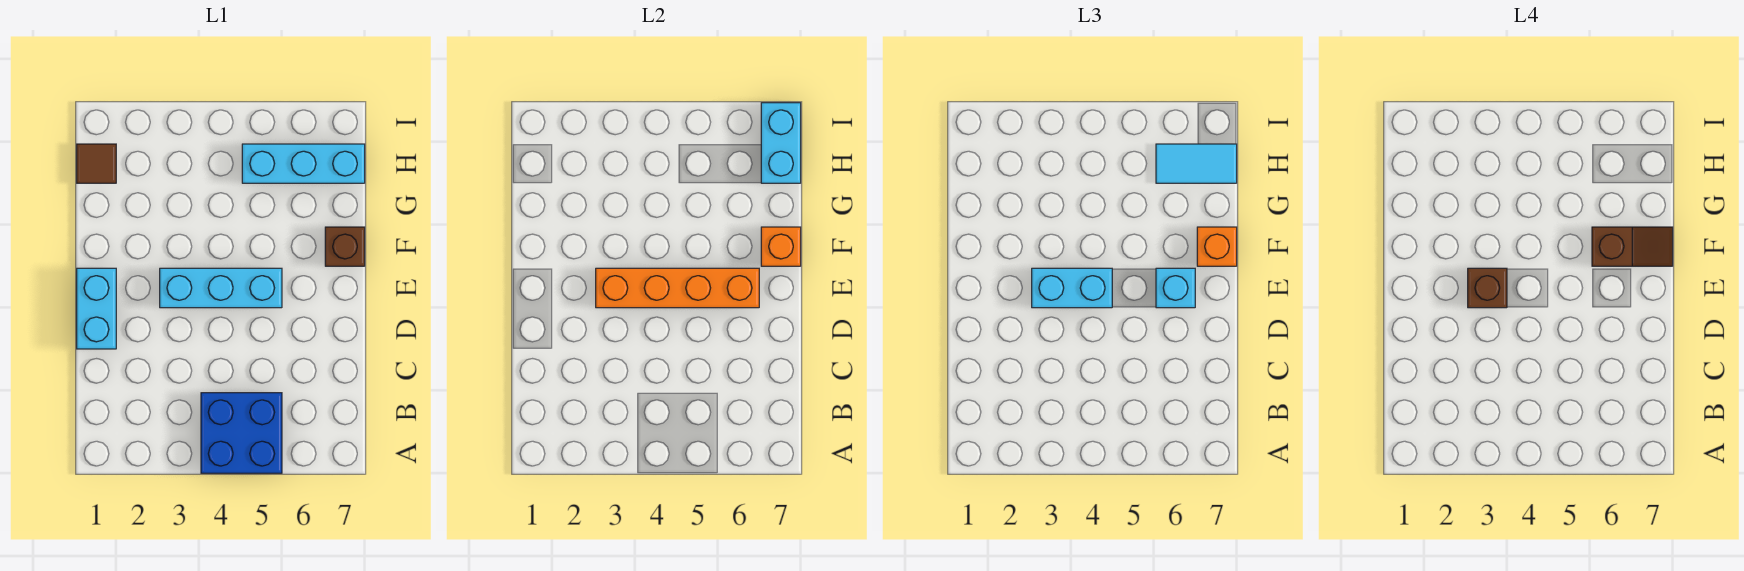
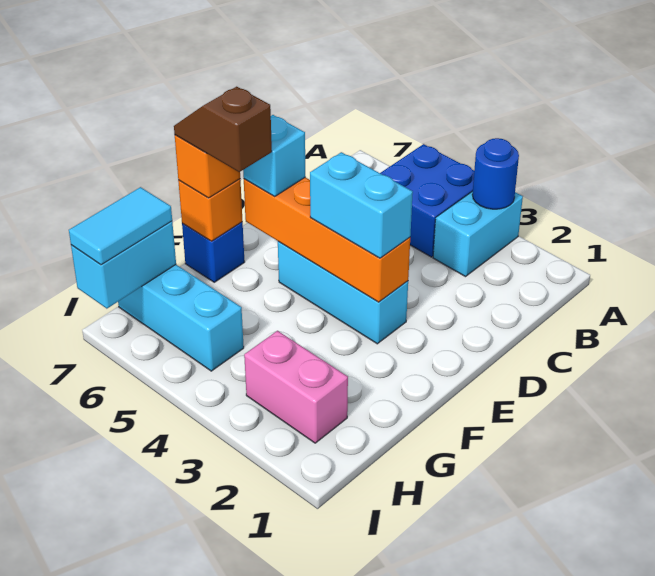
none -> blue 1x1 round brick [472,138,519,209]
cyan 1x2 brick [77,268,116,349] -> cyan 1x2 brick moved to [433,191,523,277]
brown 1x1 brick [1468,268,1507,308] -> none
brown 1x1 brick [325,227,365,266] -> blue 1x1 brick [182,222,244,282]
brown 1x1 tile [77,144,116,183] -> none
none -> pink 1x2 brick [244,331,348,443]
cyan 1x2 tile [1156,144,1237,183] -> cyan 1x2 tile turned to [69,187,172,265]

